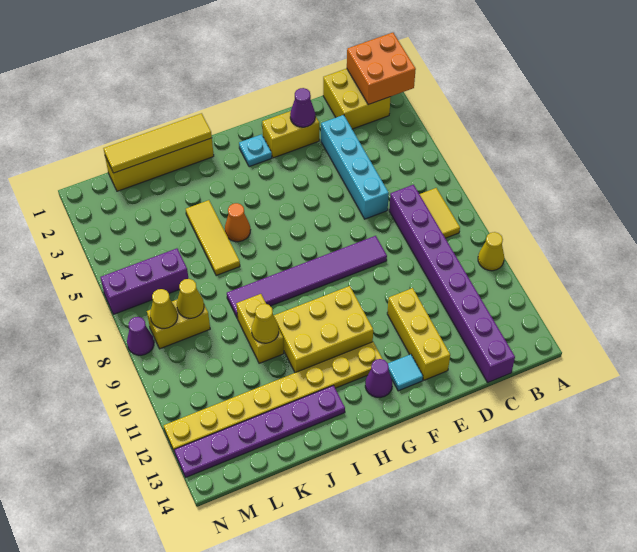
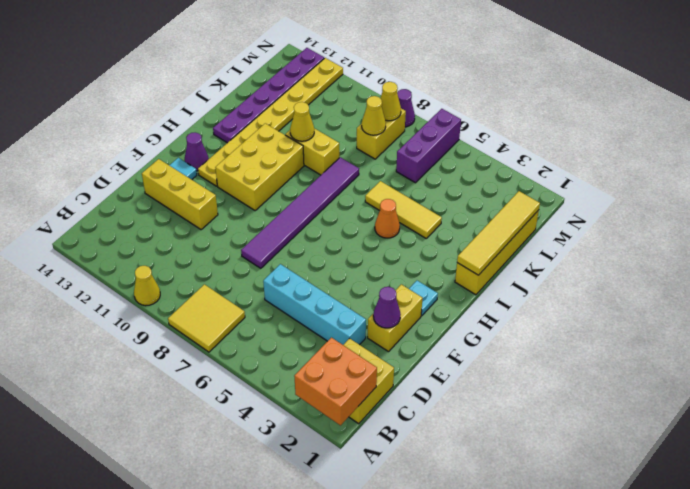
yellow 1x2 tile [420,188,460,238] -> yellow 2x2 tile [168,284,245,352]
purple 1x8 brick [389,185,515,382] -> none

